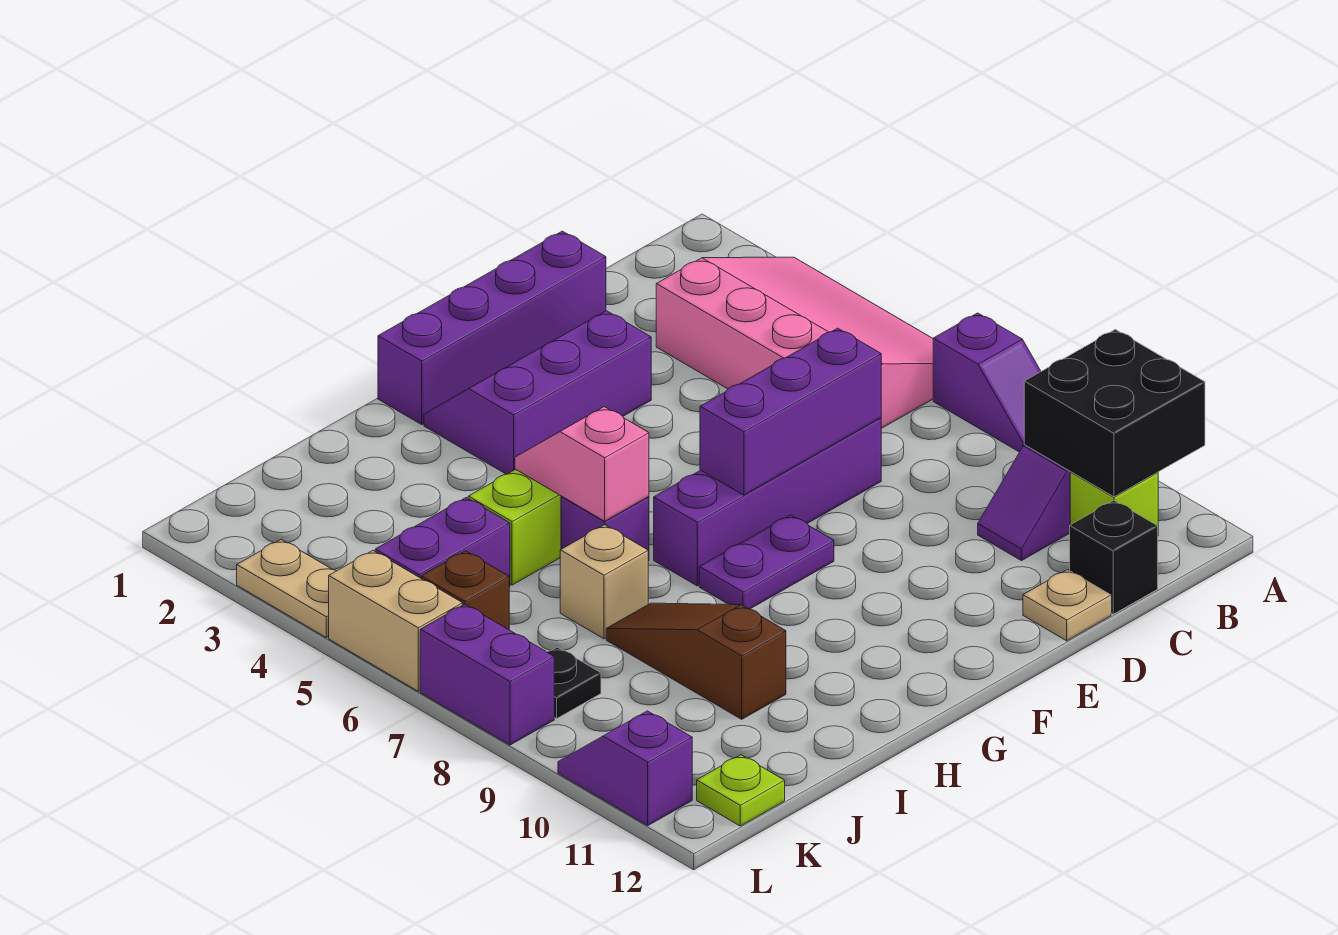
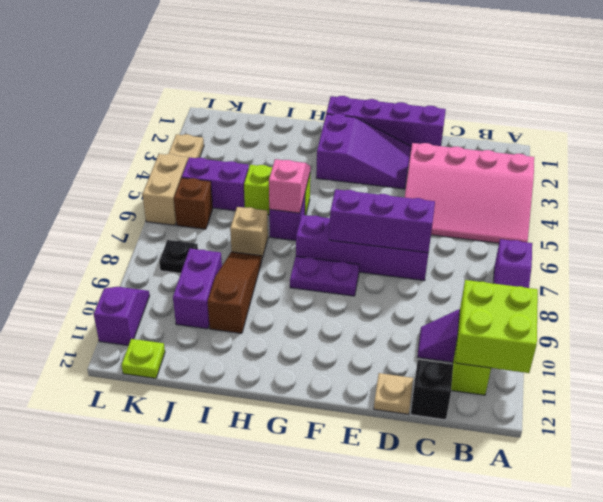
pink 3x4 slope [656,257,933,428] -> pink 3x4 slope turned to [405,143,534,243]
black 2x2 brick [1024,329,1205,497] -> lime 2x2 brick [455,280,538,373]
purple 2x3 slope [424,311,651,474] -> purple 2x3 slope turned to [316,114,411,189]
purple 1x2 brick [420,604,554,745] -> purple 1x2 brick moved to [173,249,222,329]

